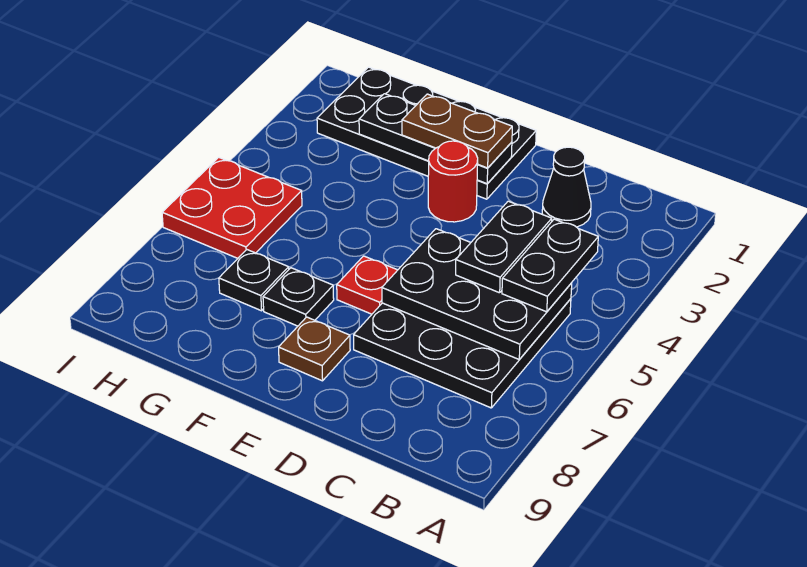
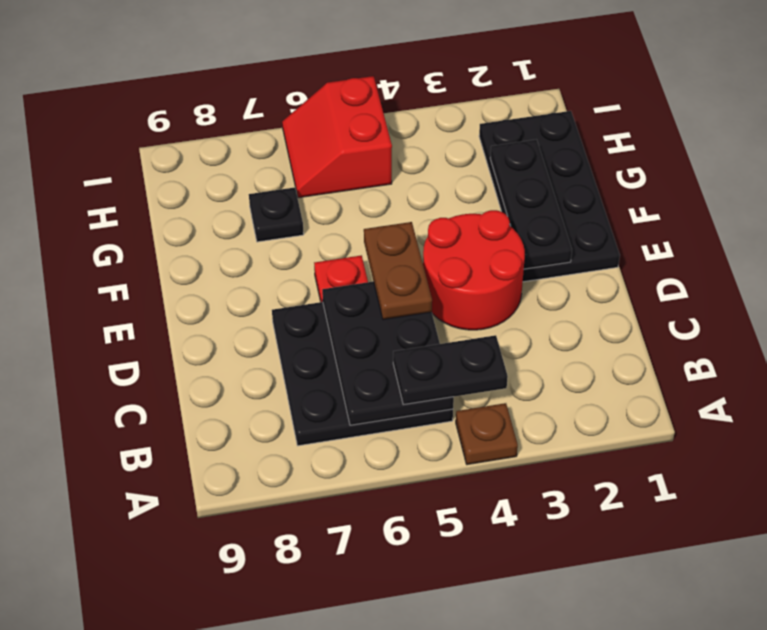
black 1x1 cone [542,147,591,227] -> none
black 1x2 plate [456,201,552,293] -> none
brown 1x2 plate [402,94,512,168] -> brown 1x2 plate moved to [364,222,432,320]
red 1x1 round brick [428,141,478,222] -> red 2x2 round brick [423,210,525,330]
brown 1x1 plate [279,317,350,381] -> brown 1x1 plate moved to [456,403,518,465]
black 1x1 plate [263,268,334,326] -> none
red 2x2 plate [162,157,302,258] -> red 2x2 slope [282,76,392,198]

